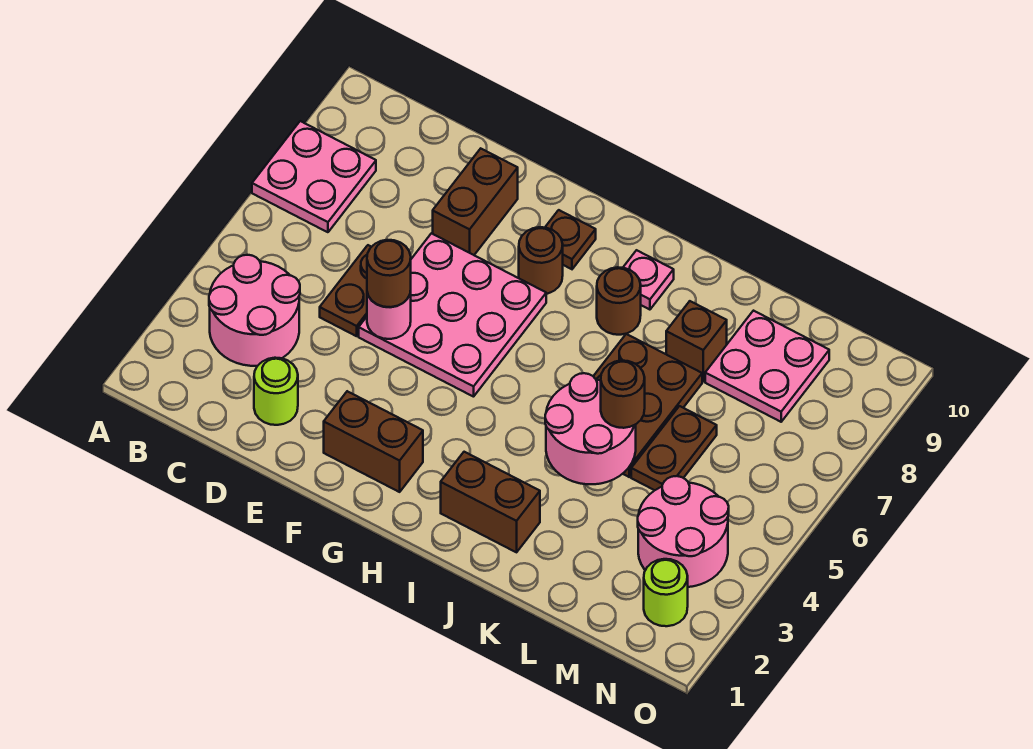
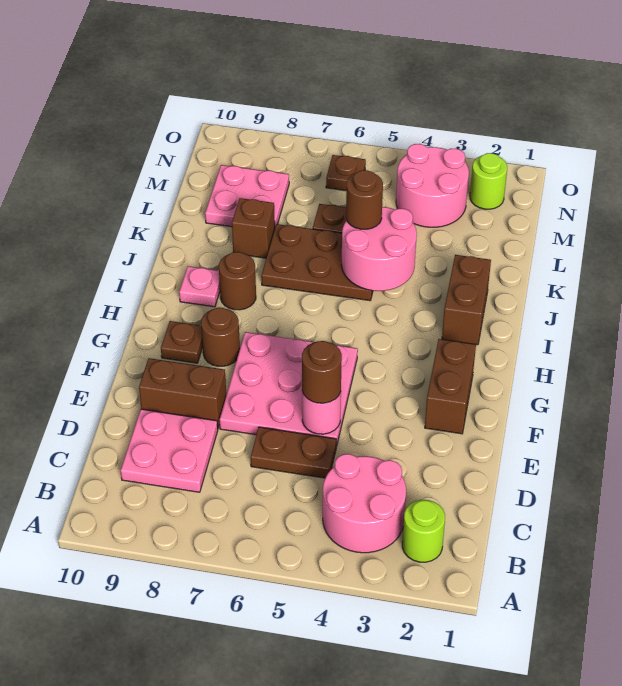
pink 2x2 plate [252,121,376,232] -> pink 2x2 plate moved to [121,409,218,492]
lime 1x1 round brick [254,358,298,425] -> lime 1x1 round brick moved to [402,500,445,562]
none -> brown 1x1 plate [326,155,366,191]

